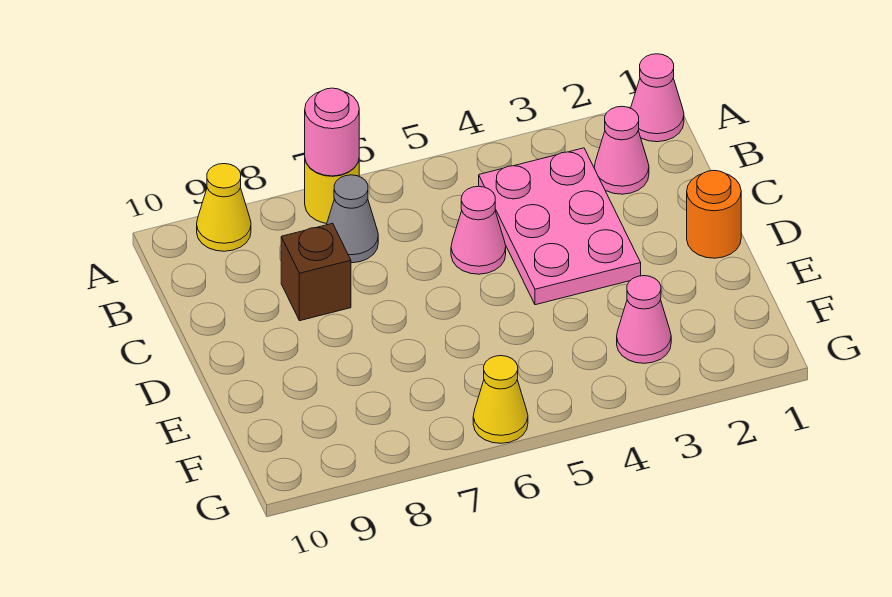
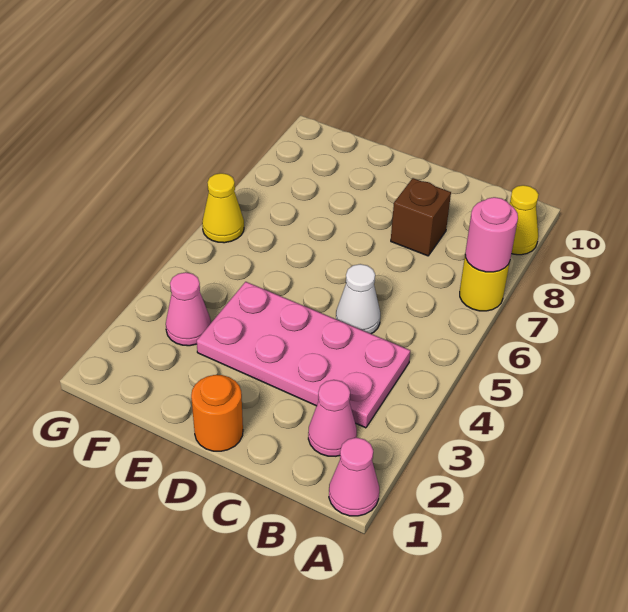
pink 2x3 plate [479,148,641,305] -> pink 2x4 plate [197,282,410,428]
grey 1x1 cone [327,175,378,263] -> none
pink 1x1 cone [451,186,506,274] -> white 1x1 cone [336,264,380,334]

